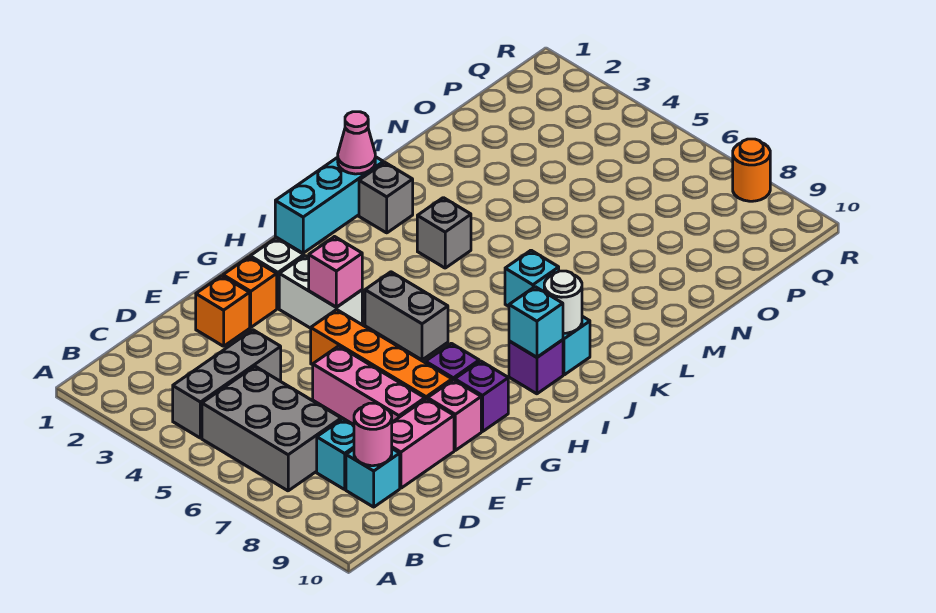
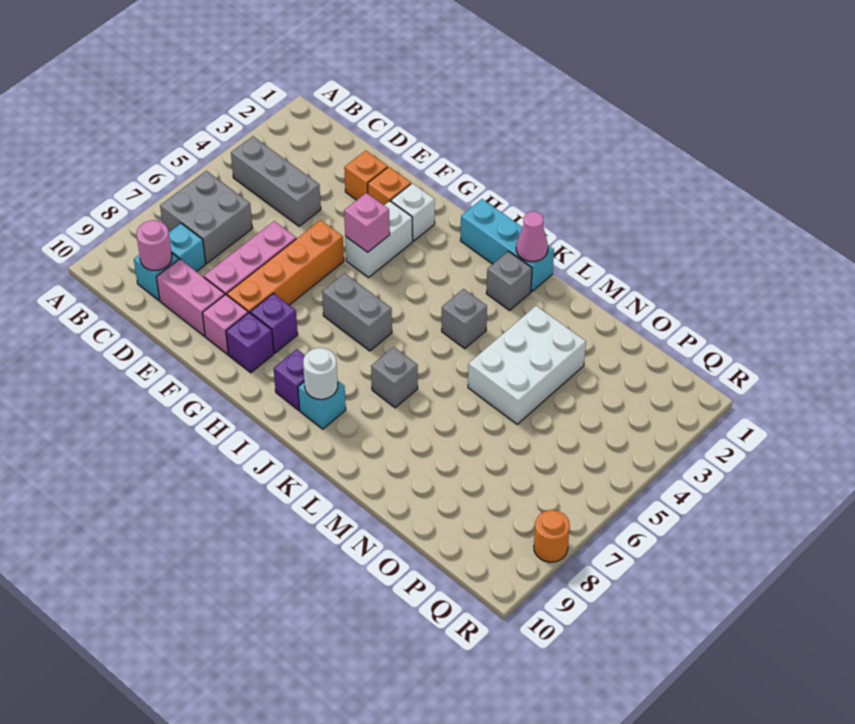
grey 2x3 brick [202,366,341,491] -> grey 2x2 brick [160,171,252,263]
grey 1x2 brick [365,272,448,360] -> grey 1x2 brick turned to [322,273,392,351]
cyan 1x1 brick [509,287,563,357] -> none
cyan 1x1 brick [505,250,559,306] -> grey 1x1 brick [371,347,418,408]
none -> white 2x3 brick [468,306,586,424]

